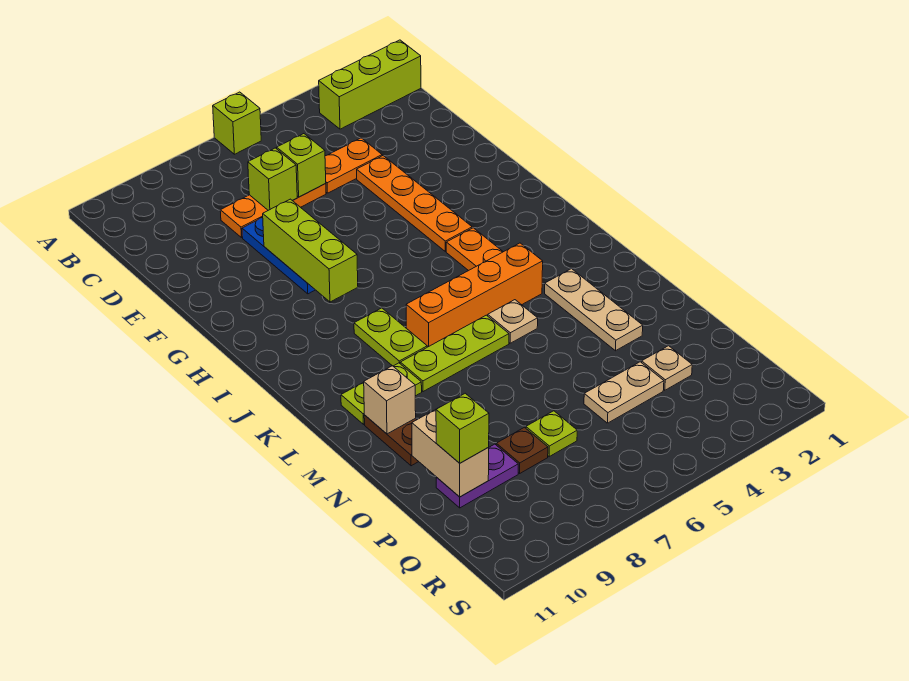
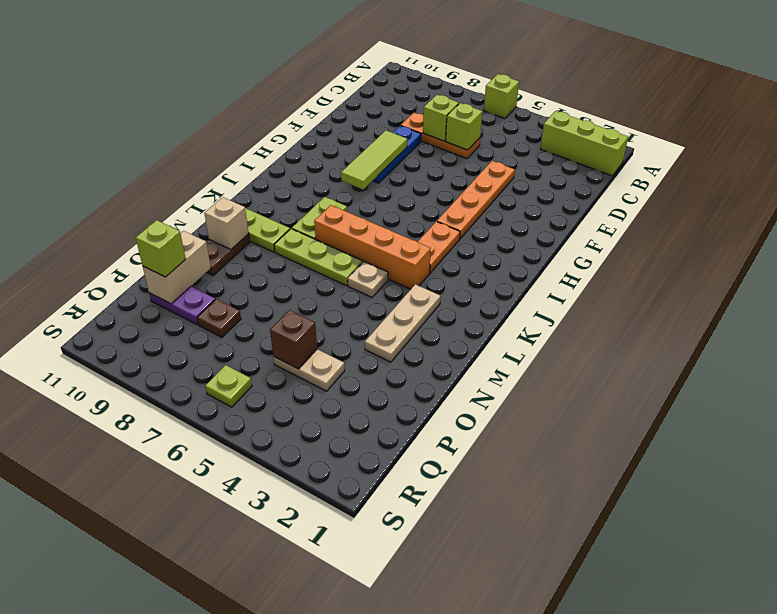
orange 1x2 plate [325,138,382,193] -> none
lime 1x3 brick [263,199,358,302] -> lime 1x3 tile [341,130,407,189]
tan 1x1 plate [642,346,692,390] -> none
none -> brown 1x1 brick [270,310,317,369]
lime 1x1 plate [526,411,577,457] -> lime 1x1 plate moved to [205,365,252,407]

